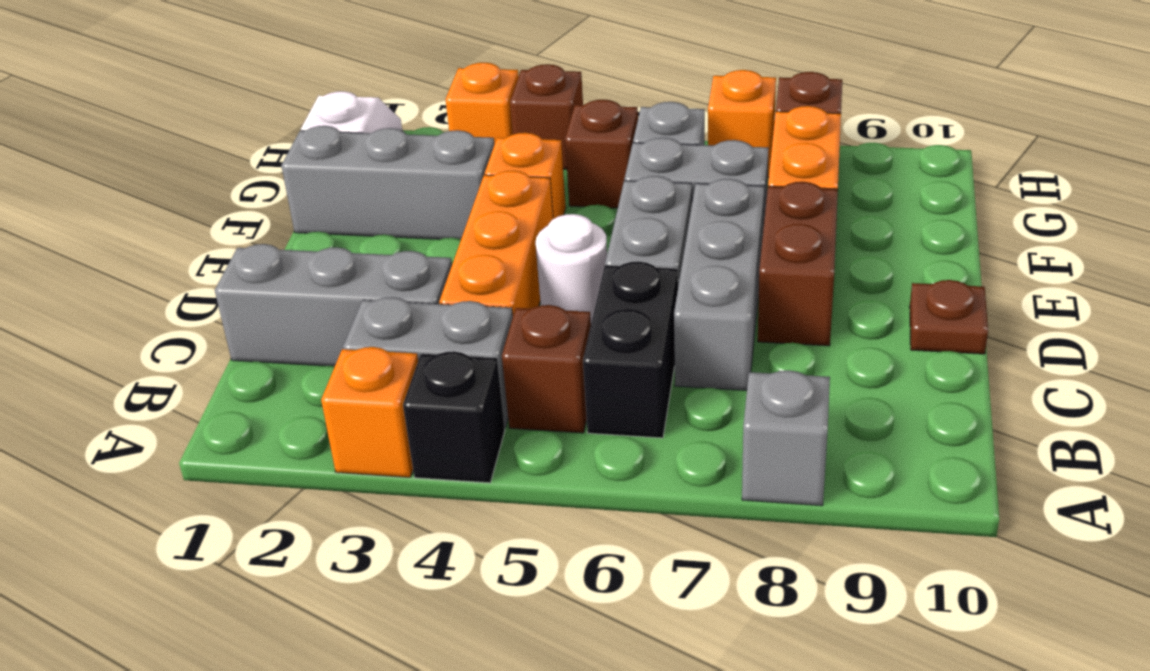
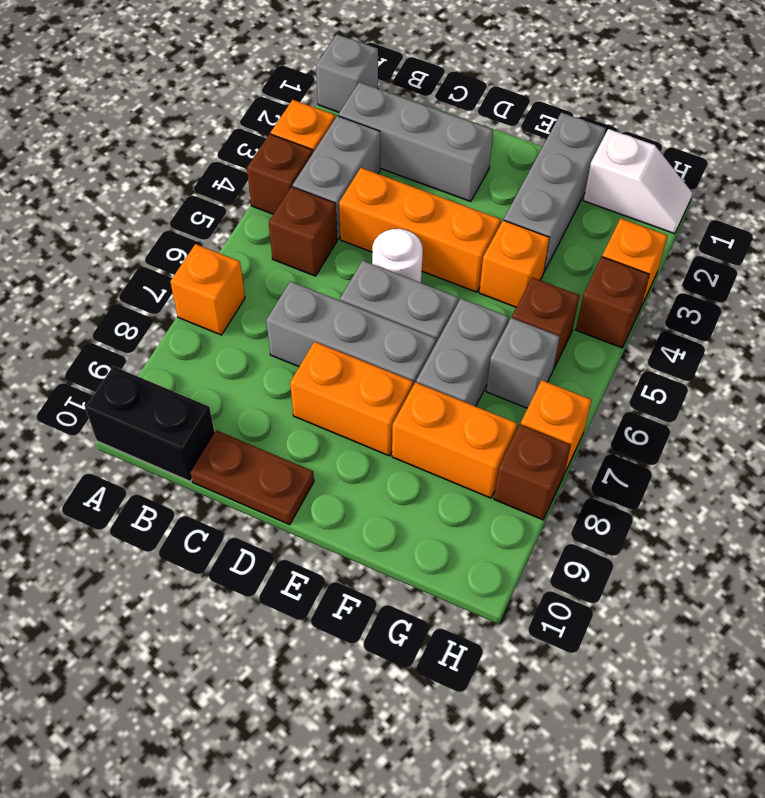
black 1x1 brick [403,351,505,483] -> brown 1x1 brick [247,134,313,214]
none -> orange 1x1 brick [170,244,245,335]
grey 1x1 brick [742,370,830,506] -> grey 1x1 brick moved to [316,34,378,112]
black 1x2 brick [583,261,678,438] -> black 1x2 brick moved to [85,366,215,481]
grey 1x3 brick [215,244,452,366] -> grey 1x3 brick turned to [338,82,493,202]
brown 1x2 brick [758,182,838,346] -> orange 1x2 brick [290,342,413,456]
brown 1x1 plate [910,280,988,354] -> brown 1x2 plate [191,430,314,525]

